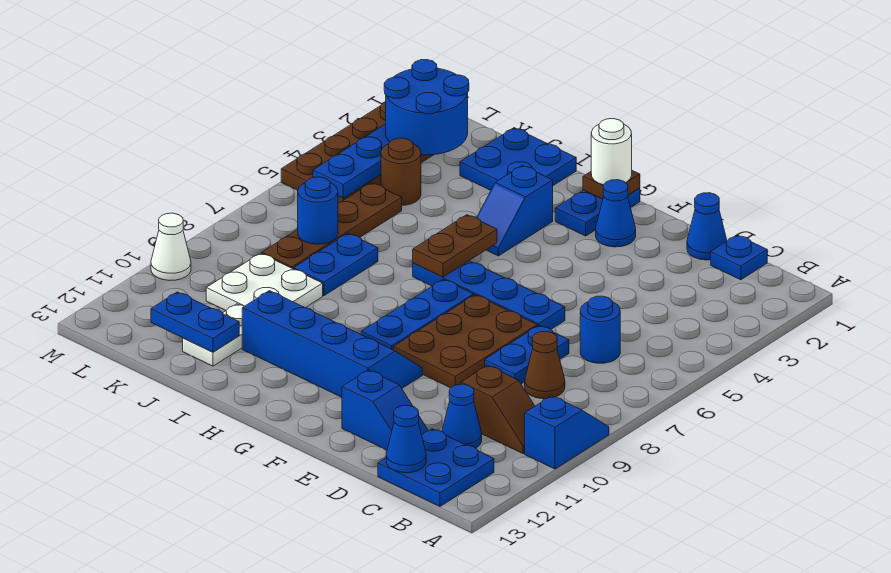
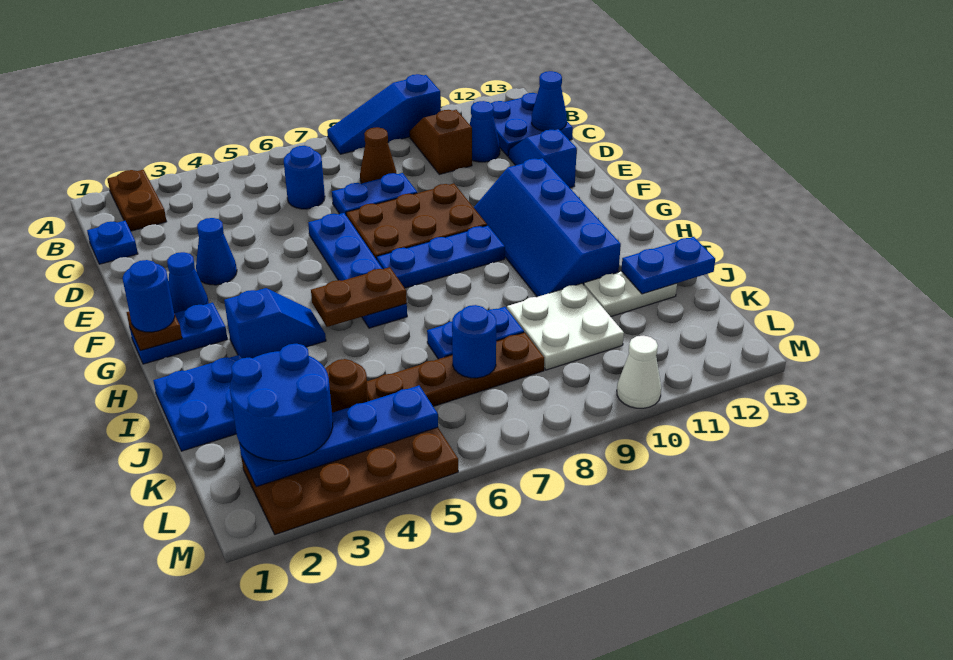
none -> brown 1x2 plate [108,170,167,231]
blue 1x2 slope [525,396,609,469] -> blue 1x3 slope [327,74,441,154]
blue 1x1 cone [687,193,727,260] -> blue 1x1 cone moved to [196,218,237,285]
white 1x1 round brick [591,119,632,185] -> blue 1x1 round brick [123,260,175,332]
blue 1x2 plate [151,292,239,352] -> blue 1x2 plate turned to [621,237,715,294]

